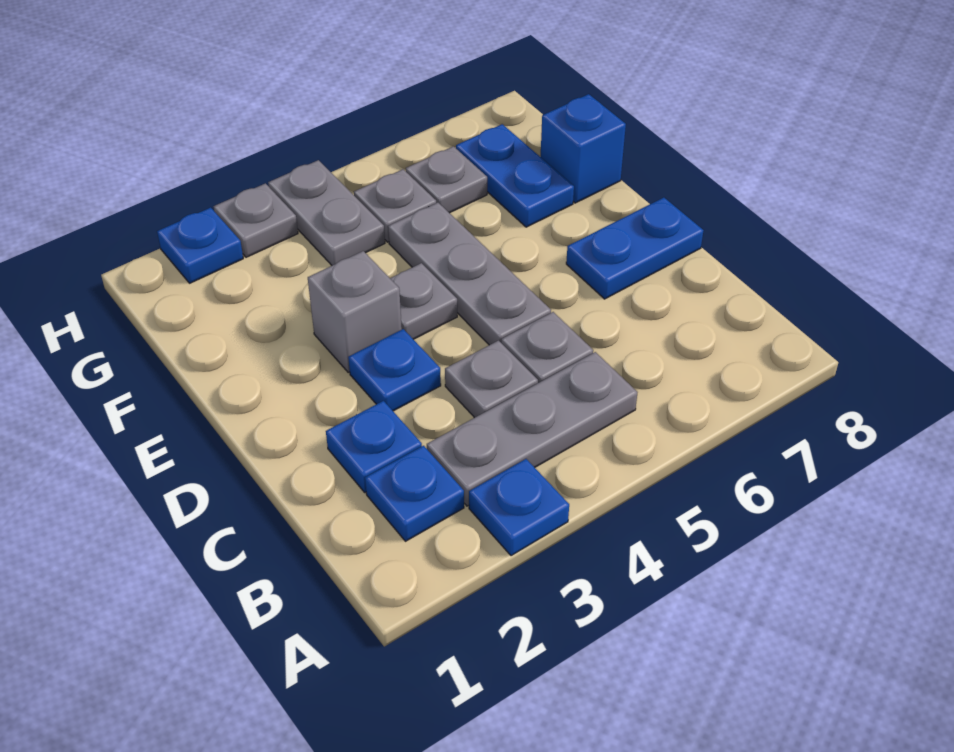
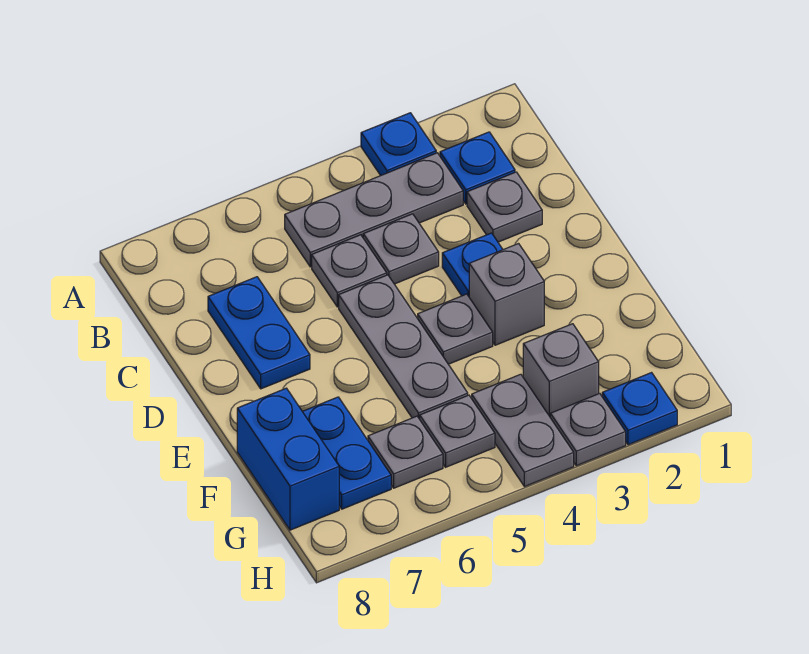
blue 1x1 plate [326,401,422,492] -> grey 1x1 plate [467,172,542,242]
blue 1x2 plate [566,198,704,299] -> blue 1x2 plate turned to [208,277,310,389]
blue 1x1 brick [541,94,626,203] -> blue 1x2 brick [237,388,339,530]
none -> grey 1x1 brick [523,324,599,416]

